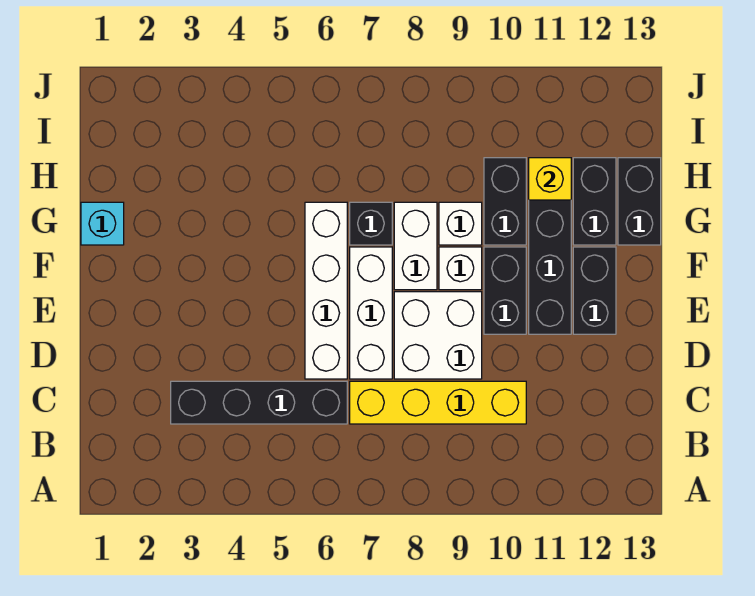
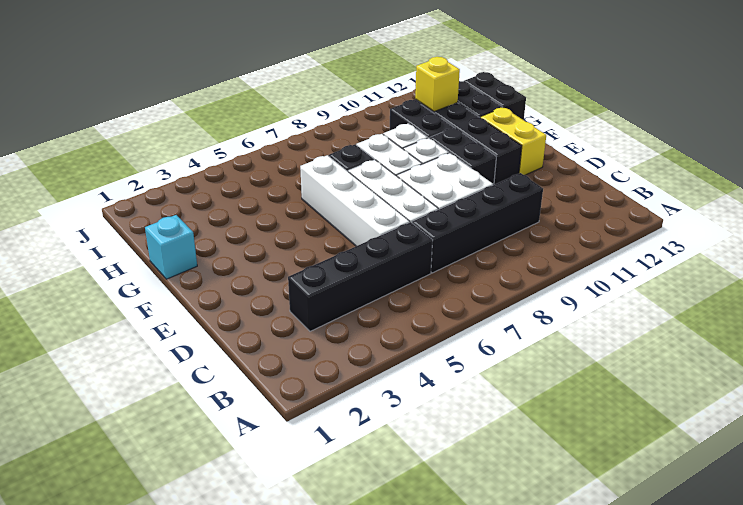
yellow 1x4 brick [350,381,526,424] -> black 1x4 brick [412,173,543,273]
black 1x2 brick [573,247,616,334] -> yellow 1x2 brick [480,107,546,175]

